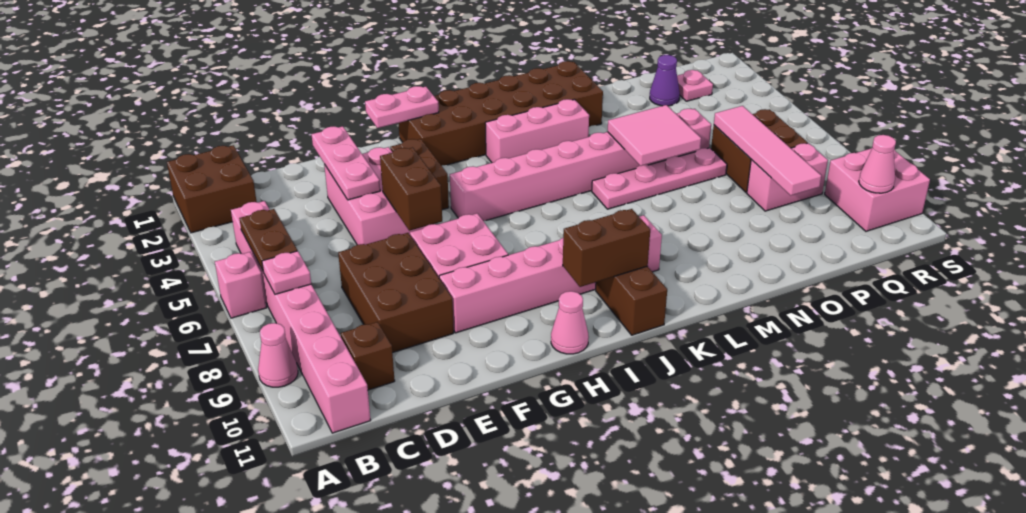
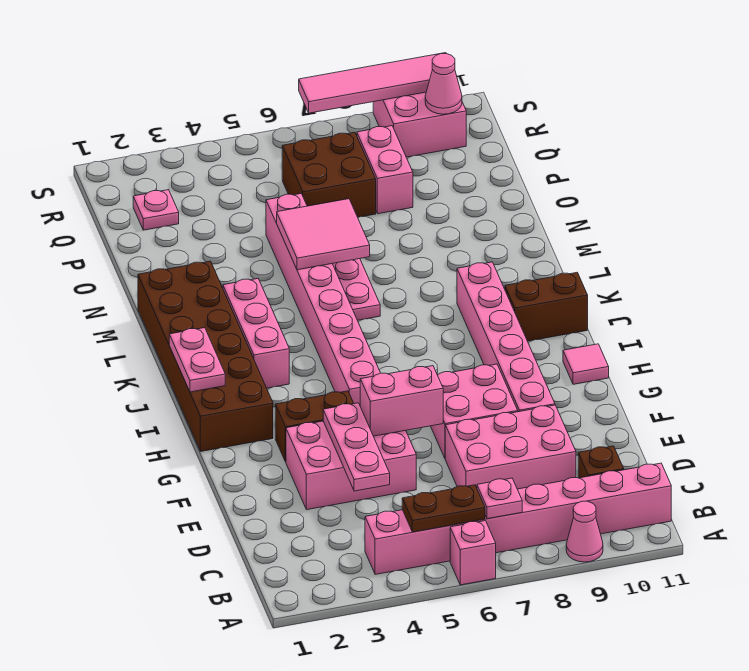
brown 2x2 brick [167,145,257,233] -> none
brown 2x3 brick [338,233,454,353] -> pink 2x3 brick [445,405,576,489]
pink 1x3 plate [312,126,380,200] -> pink 1x3 plate turned to [323,403,390,491]
brown 1x2 brick [380,147,442,231] -> pink 1x2 brick [360,366,443,436]
pink 1x2 plate [365,86,439,128] -> pink 1x2 plate moved to [169,328,225,392]
pink 1x1 cone [551,291,589,354] -> pink 1x1 tile [563,344,609,384]
brown 1x2 brick [563,209,650,287] -> none
purple 1x1 cone [650,55,680,106] -> none
pink 1x4 tile [714,106,821,195] -> pink 1x4 tile moved to [299,53,446,113]

